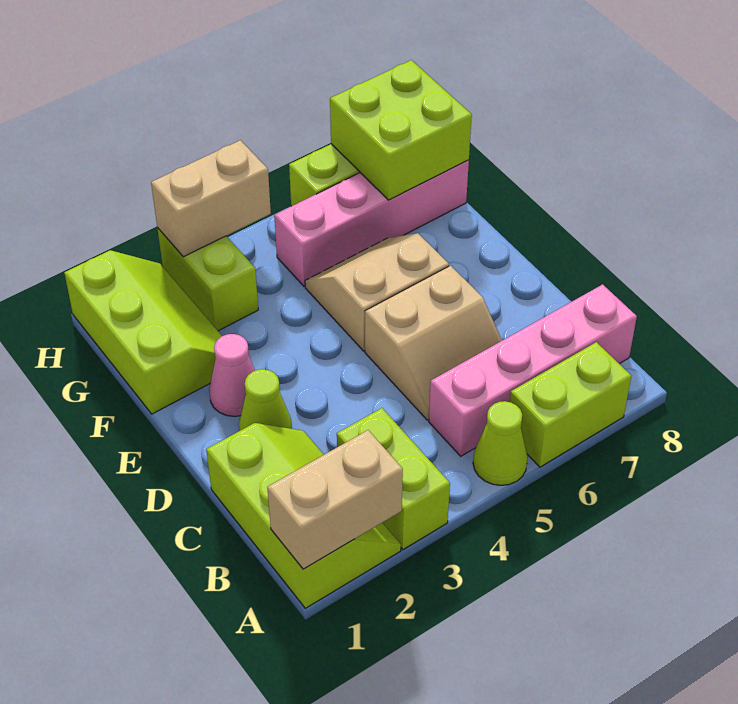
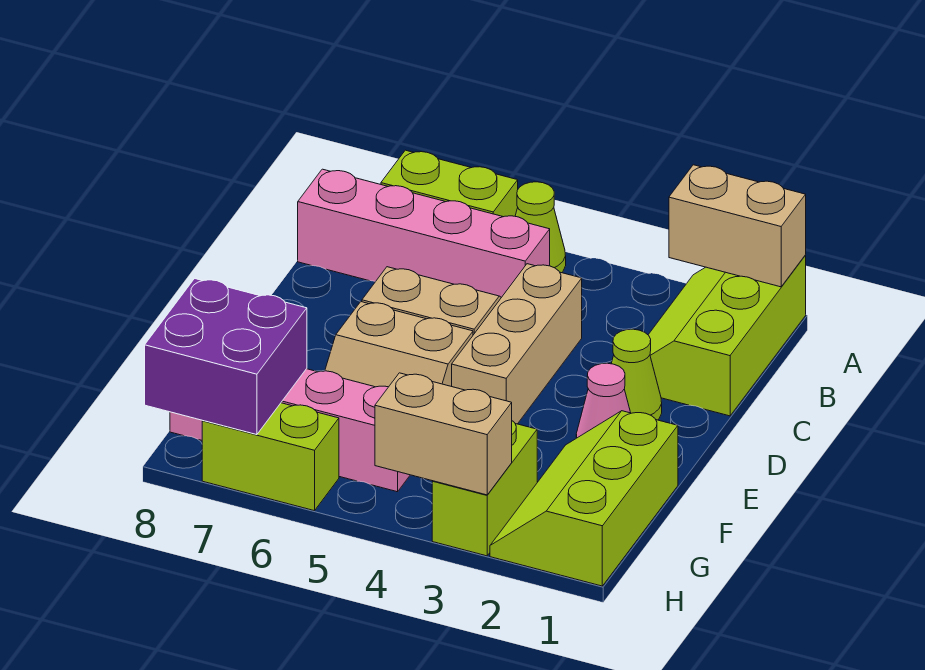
lime 1x2 brick [337,408,450,550] -> none
none -> tan 1x3 brick [452,264,582,424]
lime 2x2 brick [330,60,472,200] -> purple 2x2 brick [145,279,307,435]

